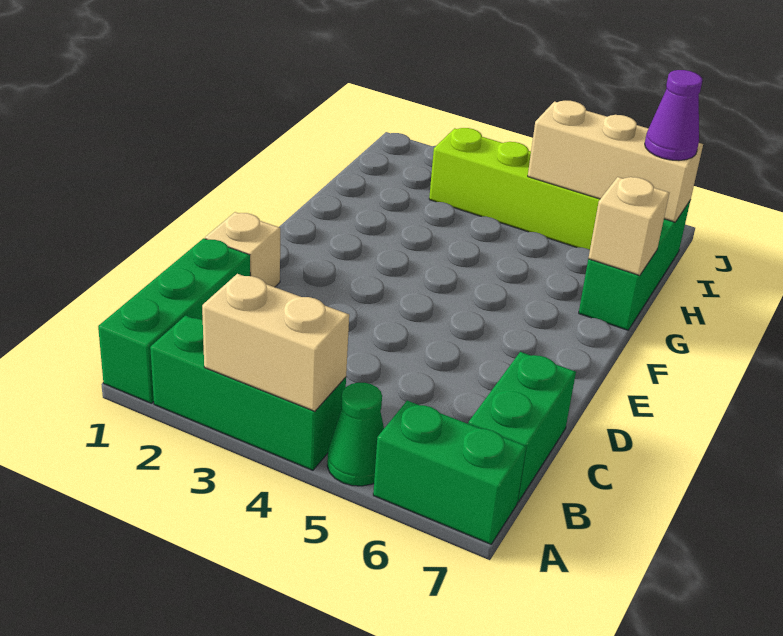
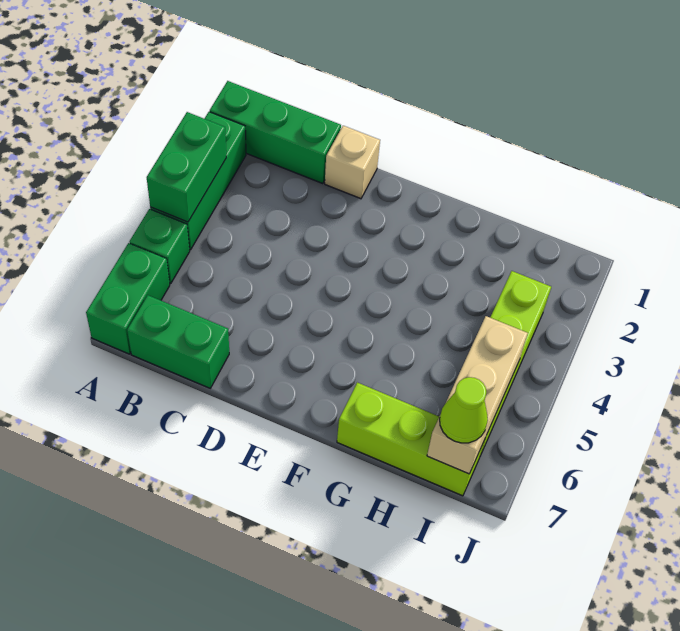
tan 1x2 brick [202,274,349,411] -> green 1x2 brick [147,112,226,222]
green 1x1 cone [327,383,384,486] -> green 1x1 brick [130,209,190,284]
green 1x3 brick [579,201,690,330] -> lime 1x3 brick [337,382,485,496]
tan 1x1 brick [588,177,669,276] -> none
purple 1x1 cone [645,70,702,161] -> lime 1x1 cone [440,377,488,443]

